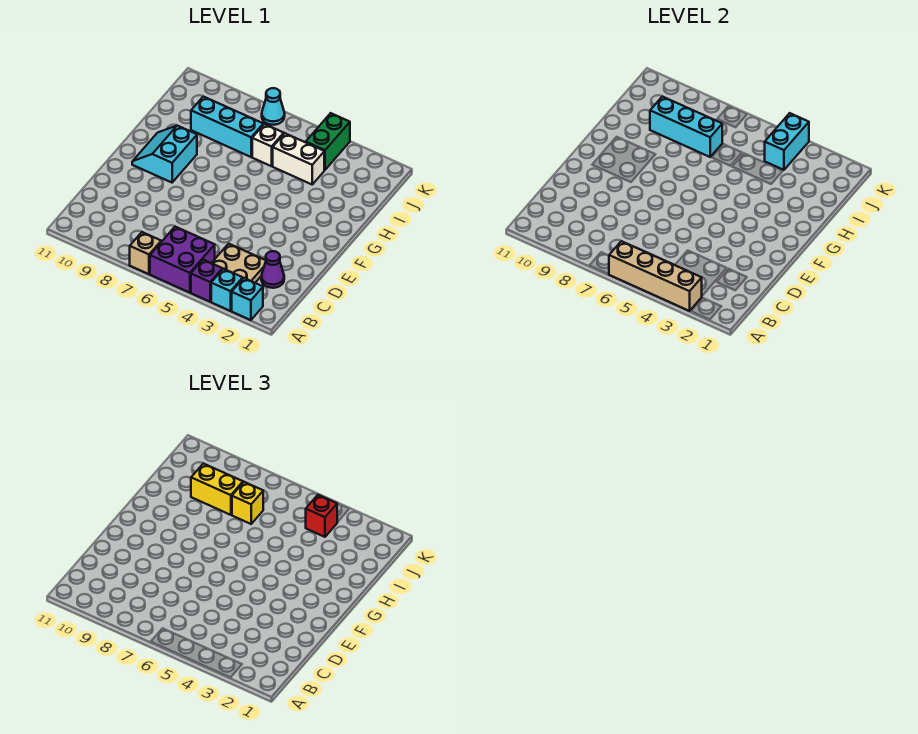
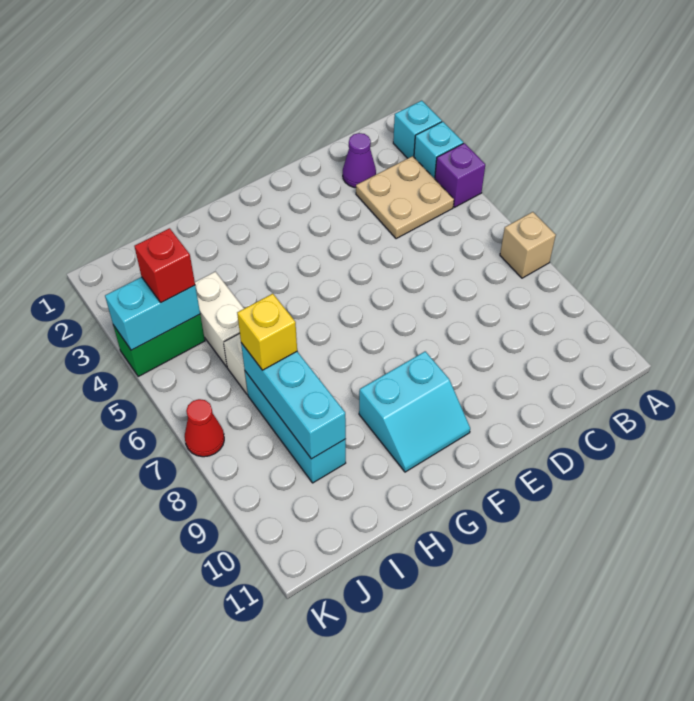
tan 1x4 brick [609,241,702,311] -> none
purple 2x2 brick [150,227,215,293] -> none
yellow 1x2 brick [191,464,243,515] -> none
cyan 1x1 cone [262,88,285,125] -> red 1x1 cone [185,399,224,457]

